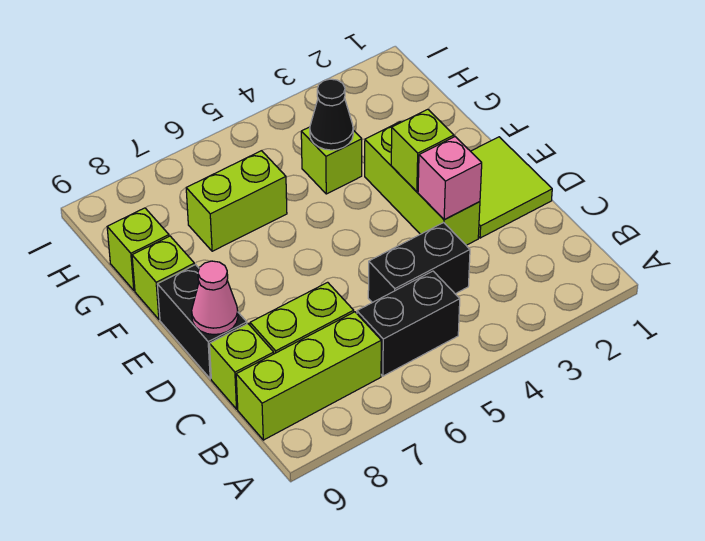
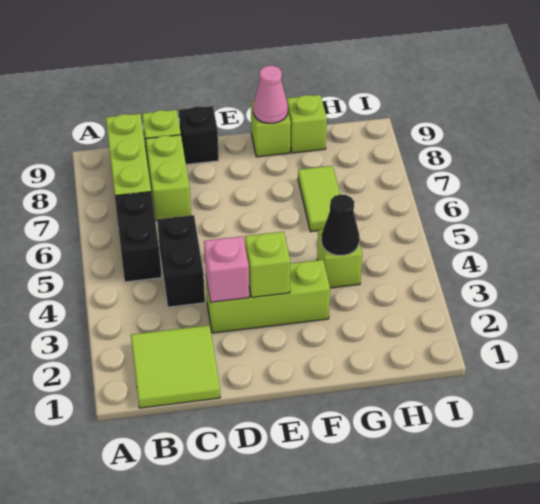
lime 2x2 tile [471,137,552,238] -> lime 2x2 tile moved to [131,325,220,408]
black 1x2 brick [157,265,247,379] -> black 1x1 brick [179,106,219,164]
pink 1x1 cone [192,261,238,335] -> pink 1x1 cone moved to [253,66,288,123]
lime 1x2 brick [186,151,287,251] -> lime 1x2 tile [298,166,340,232]

